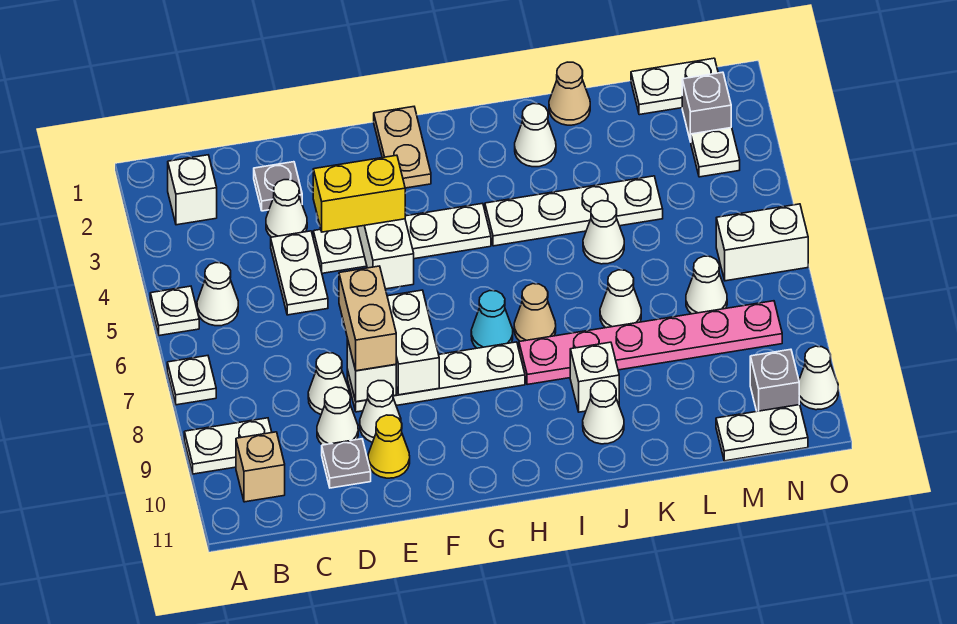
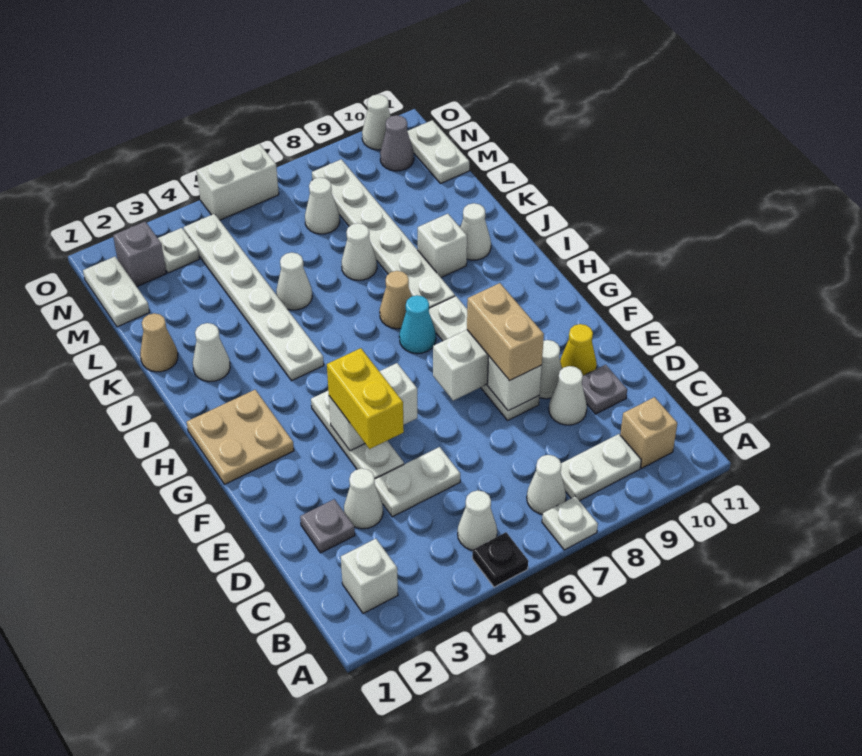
white 1x1 plate [150,286,199,336] -> black 1x1 plate [472,532,528,587]
white 1x2 plate [184,418,272,474] -> white 1x2 plate turned to [560,434,641,501]
white 1x1 cone [308,353,350,414] -> white 1x1 cone moved to [527,455,566,514]
white 1x4 plate [313,203,491,273] -> white 1x3 plate [311,391,404,479]
tan 1x2 brick [339,266,396,371] -> tan 1x2 brick turned to [467,283,544,381]
tan 1x2 plate [374,107,431,188] -> tan 2x2 plate [187,390,294,484]
white 1x4 plate [485,176,663,246] -> white 1x6 plate [184,214,324,381]
pink 1x6 plate [519,301,782,385] -> white 1x6 plate [312,159,455,308]
white 1x2 brick [716,204,808,281] -> white 1x2 brick turned to [197,144,279,220]
grey 1x1 brick [750,349,799,411] -> grey 1x1 cone [380,115,414,171]

